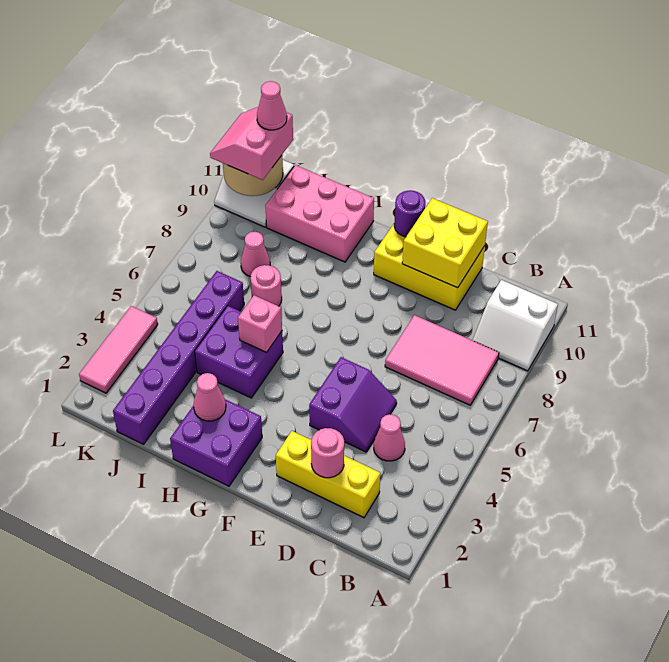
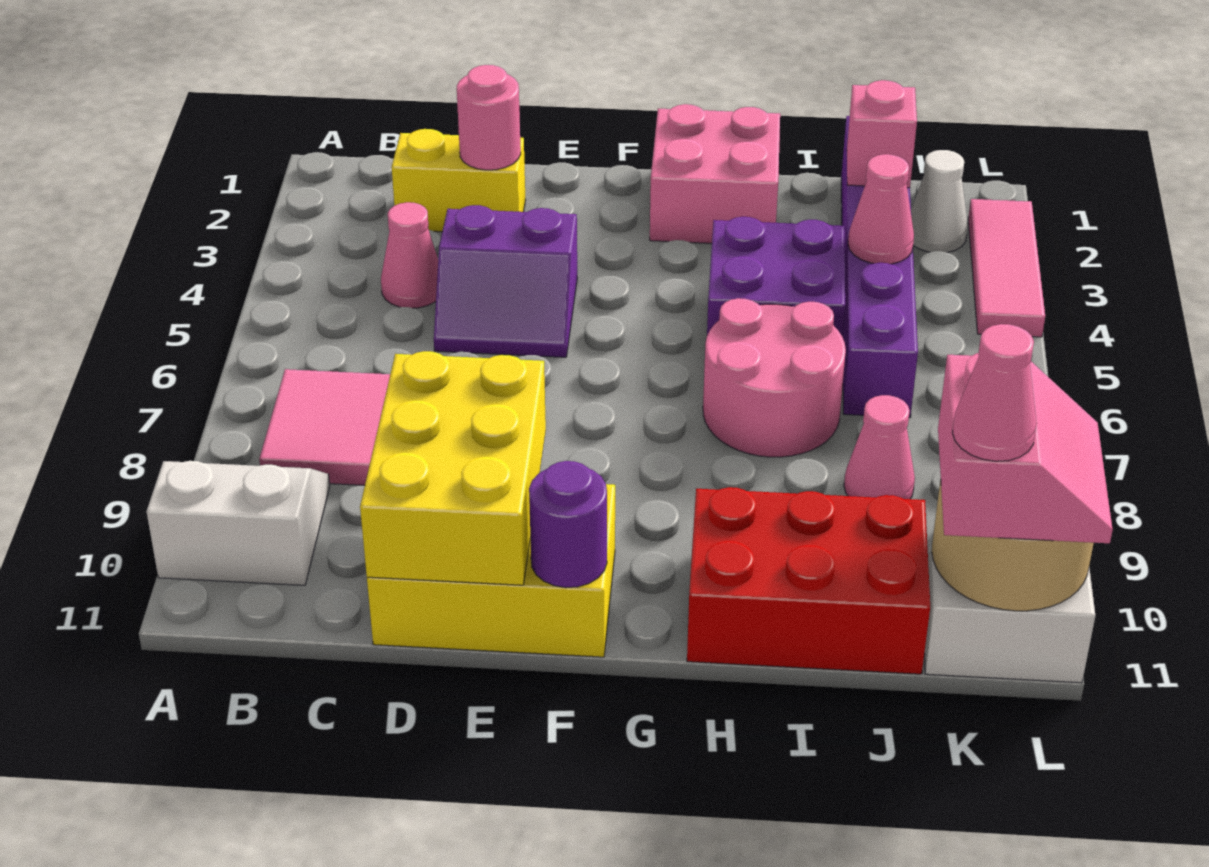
yellow 1x3 brick [276,431,380,518] -> yellow 1x2 brick [392,129,525,232]
purple 2x2 slope [309,357,397,452] -> purple 2x2 slope turned to [434,205,577,357]
yellow 2x2 brick [402,198,488,288] -> yellow 2x3 brick [360,351,546,585]
purple 2x2 brick [170,399,262,486] -> pink 2x2 brick [650,104,780,243]
pink 1x1 cone [194,373,226,421] -> pink 1x1 cone moved to [848,154,914,264]
pink 1x1 brick [238,295,282,353] -> pink 1x1 brick moved to [847,80,917,188]
pink 2x3 brick [265,165,374,262] -> red 2x3 brick [687,487,930,674]
pink 1x1 round brick [251,265,282,306] -> pink 2x2 round brick [703,298,846,457]
none -> white 1x1 cone [911,150,968,253]

